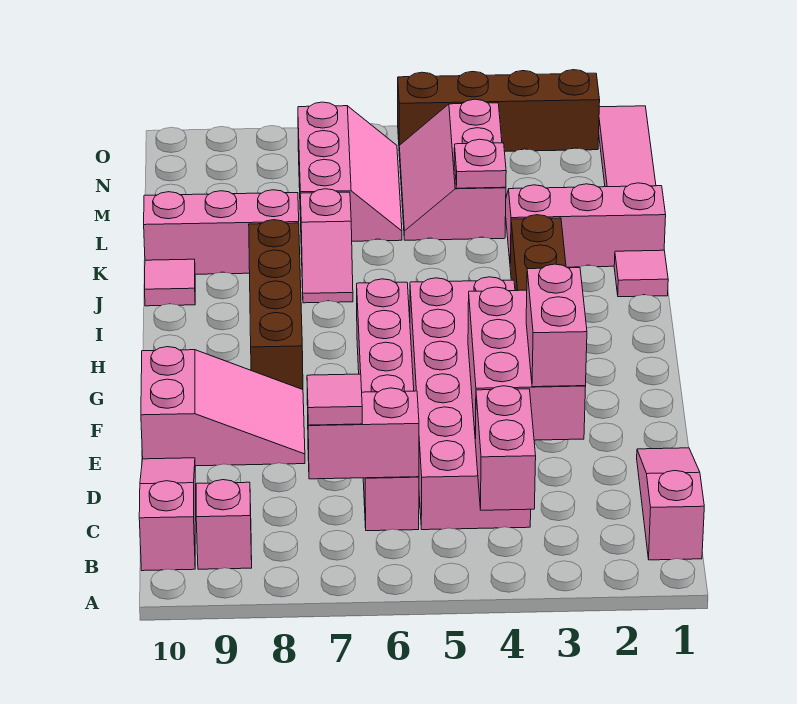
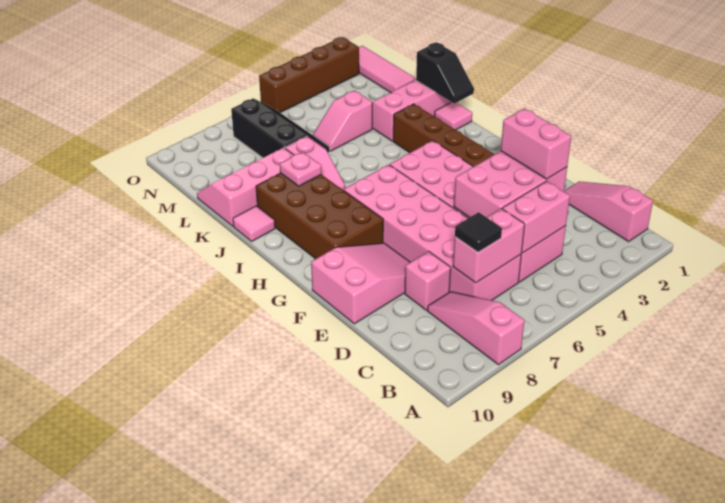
pink 1x2 brick [475,386,536,510] -> pink 1x2 brick turned to [502,181,570,253]
pink 1x1 brick [196,480,252,569] -> pink 1x1 brick moved to [405,251,451,310]
pink 1x3 slope [139,458,195,571] -> pink 1x3 slope moved to [427,292,524,365]
pink 1x6 brick [357,279,419,531] -> pink 2x6 brick [344,165,521,300]
pink 1x1 tile [307,374,362,425] -> black 1x1 tile [455,212,502,252]
pink 2x3 brick [468,287,586,440] -> pink 2x3 brick turned to [454,151,567,217]
brown 1x4 brick [249,220,303,390] -> brown 2x4 brick [256,173,383,259]
none -> black 1x2 slope [416,43,474,103]
pink 2x3 slope [399,99,506,240] -> pink 1x2 slope [313,91,372,151]
pink 1x1 plate [454,139,506,188] -> pink 1x1 plate moved to [280,152,321,186]
pink 2x3 slope [298,102,402,241] -> black 2x3 slope [231,98,330,158]

